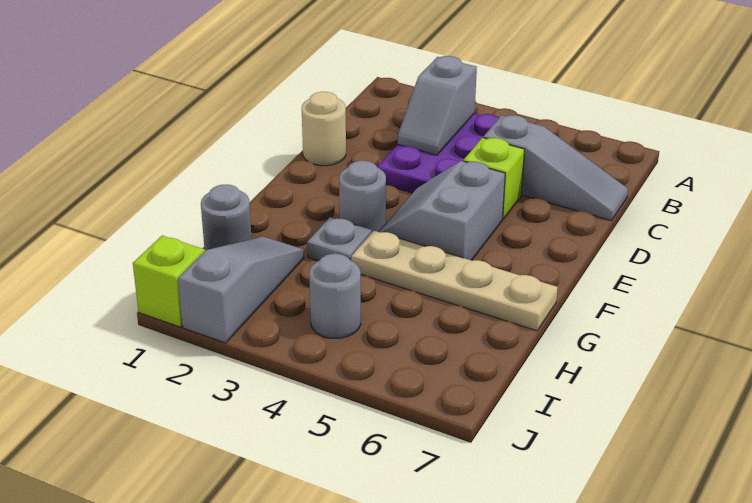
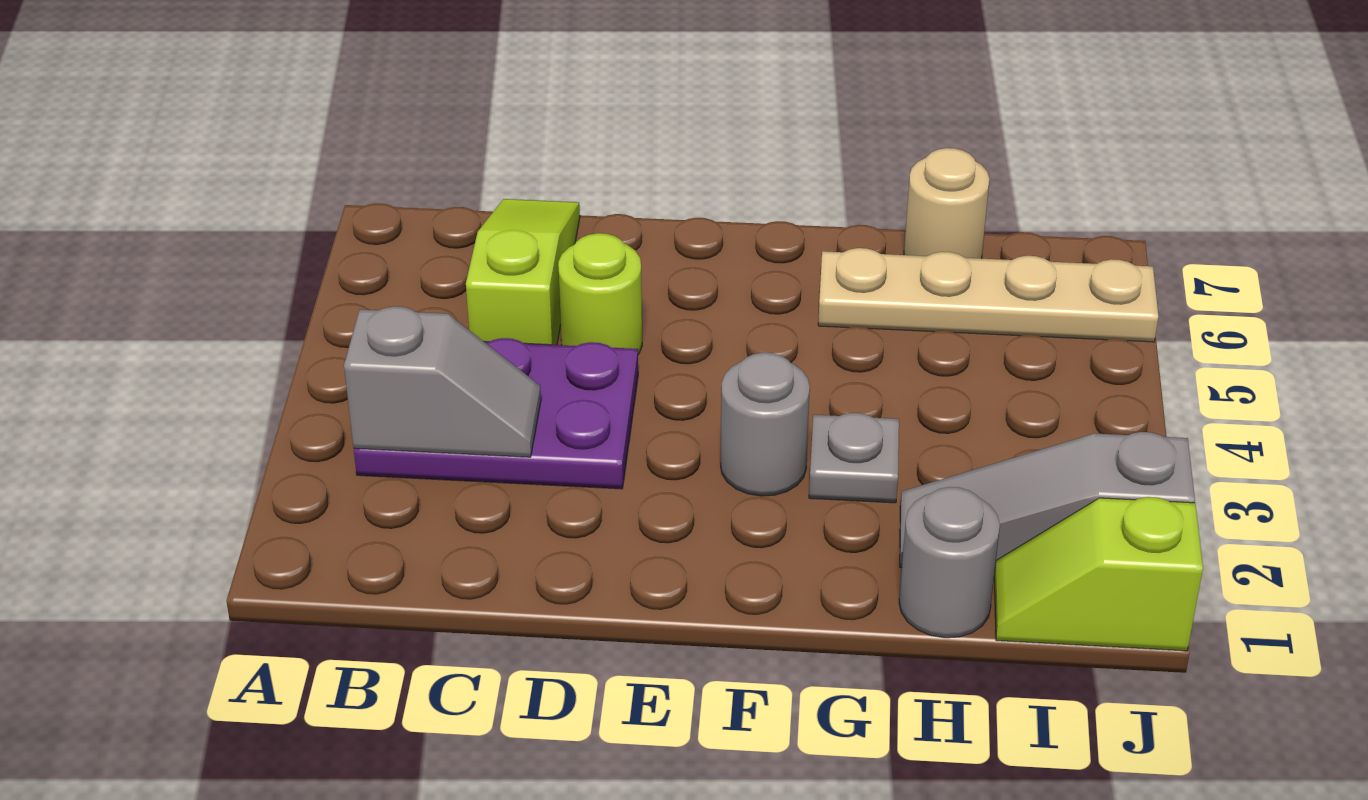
grey 1x3 slope [483,115,628,221] -> lime 1x3 slope [466,199,580,345]
tan 1x1 round brick [302,92,346,166] -> tan 1x1 round brick moved to [904,148,989,259]
lime 1x1 brick [463,138,525,219] -> lime 1x1 round brick [558,233,642,354]
grey 2x2 slope [379,161,505,260] -> none
tan 1x4 plate [351,231,558,331] -> tan 1x4 plate turned to [818,248,1158,342]
grey 1x1 round brick [309,254,361,338] -> none

